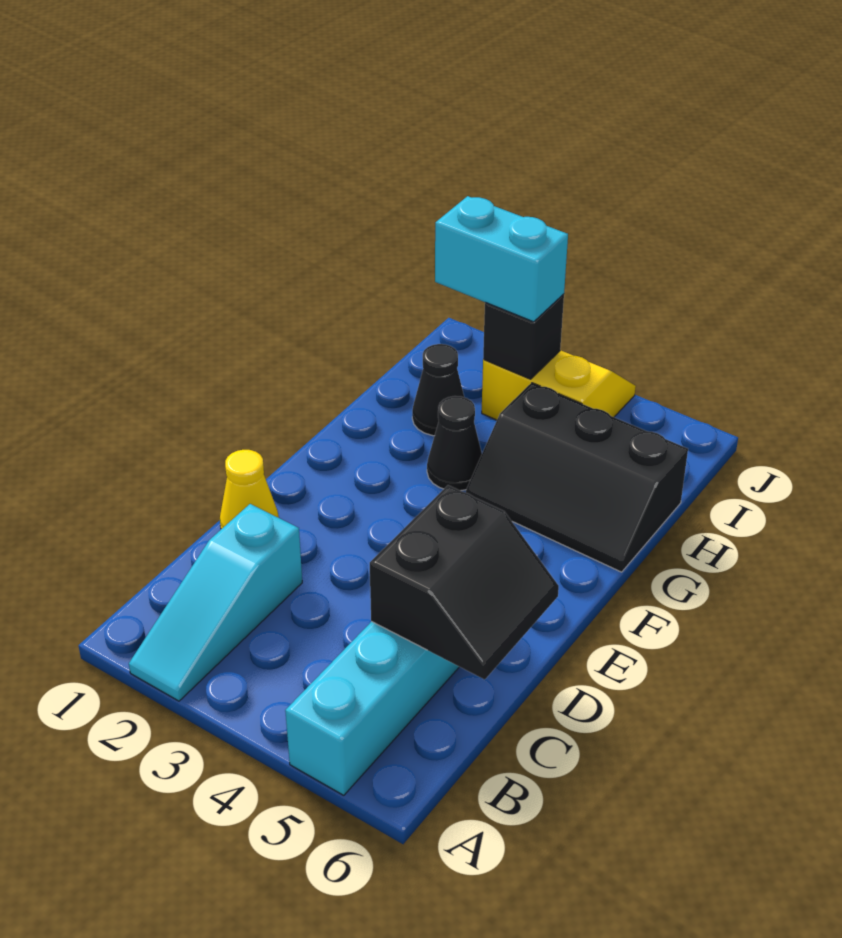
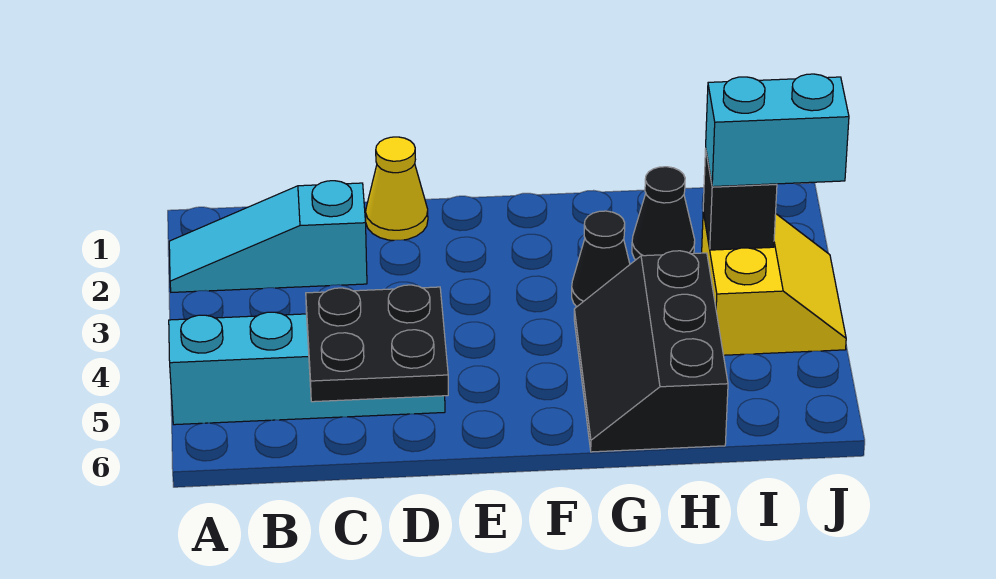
black 2x2 slope [370,485,559,680] -> black 2x2 plate [306,285,448,402]
cyan 1x2 brick [435,196,568,322] -> cyan 1x2 brick turned to [706,74,849,187]

